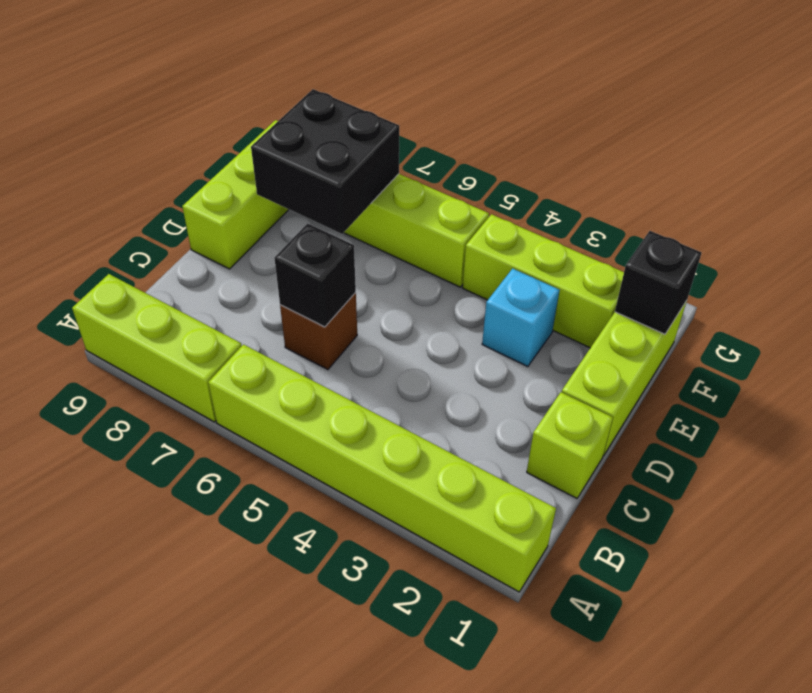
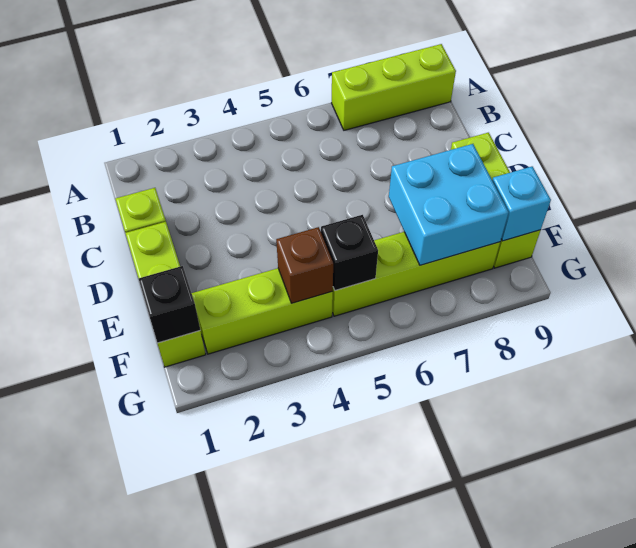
lime 1x6 brick [208,345,556,592] -> none
brown 1x1 brick [280,292,357,370] -> brown 1x1 brick moved to [276,227,333,303]
black 1x1 brick [275,223,356,327] -> black 1x1 brick moved to [321,215,378,290]
cyan 1x1 brick [482,269,560,367] -> cyan 1x1 brick moved to [492,167,551,241]
black 2x2 brick [251,89,399,234] -> cyan 2x2 brick [389,144,509,265]

